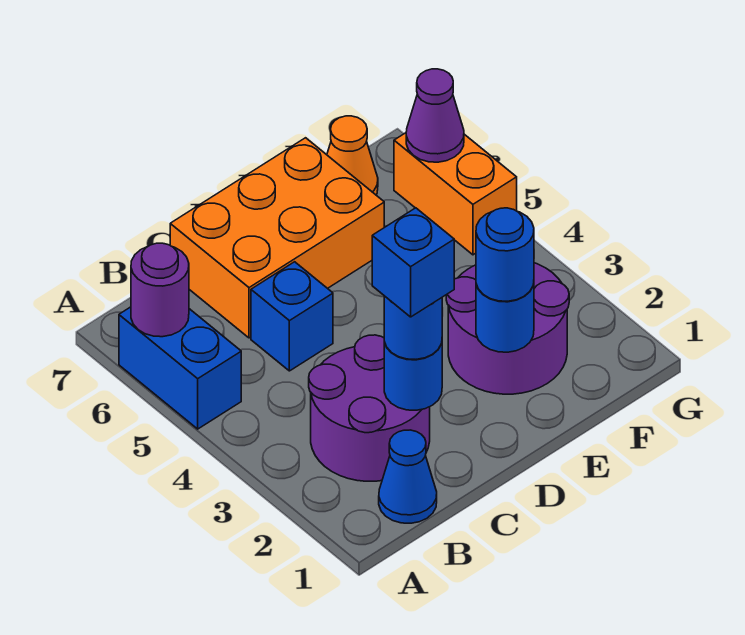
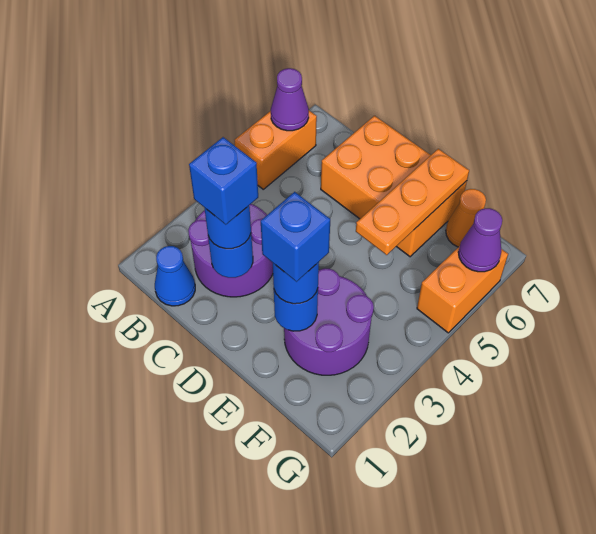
blue 1x2 brick [119,307,241,429] -> orange 1x2 brick [235,111,317,189]
purple 1x1 round brick [131,243,189,337] -> purple 1x1 cone [271,68,309,131]
blue 1x1 brick [251,262,333,371] -> blue 1x1 brick moved to [261,192,330,282]
none -> orange 1x3 plate [356,149,469,255]

